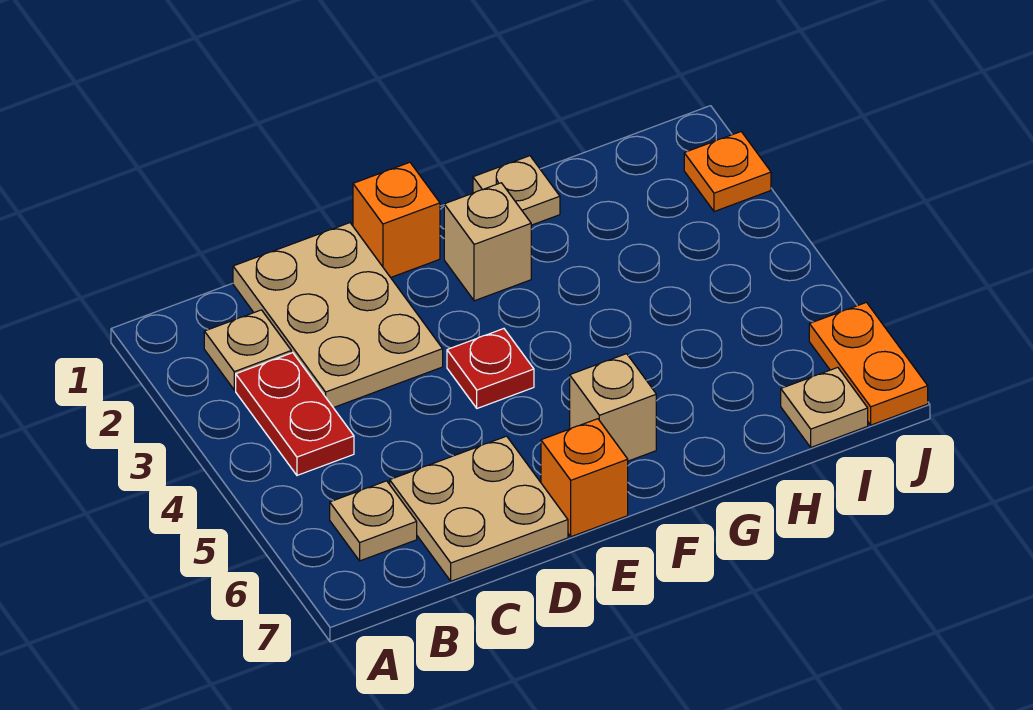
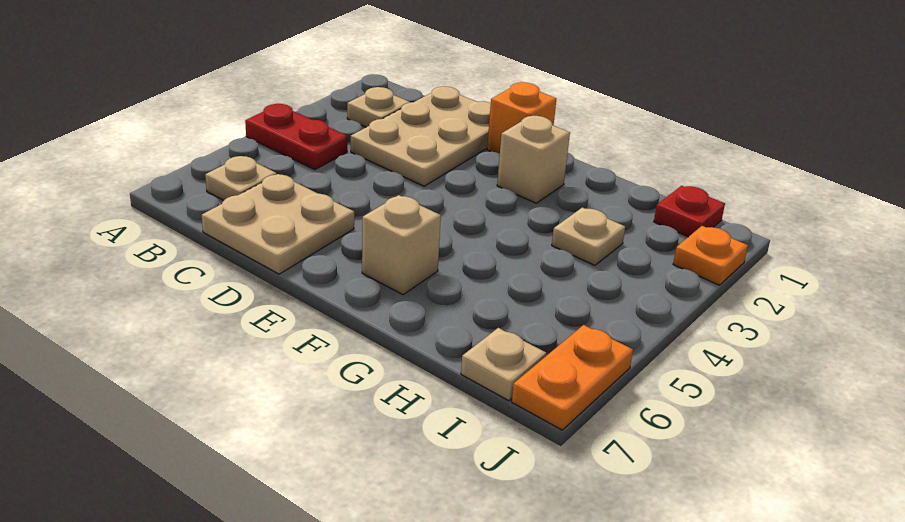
red 1x2 plate [236,353,354,475] -> red 1x2 plate turned to [245,104,347,170]
red 1x1 plate [447,329,534,408] -> red 1x1 plate moved to [654,186,725,237]
orange 1x1 brick [541,419,628,537] -> none
tan 1x1 plate [473,156,560,225] -> tan 1x1 plate moved to [552,208,625,265]

